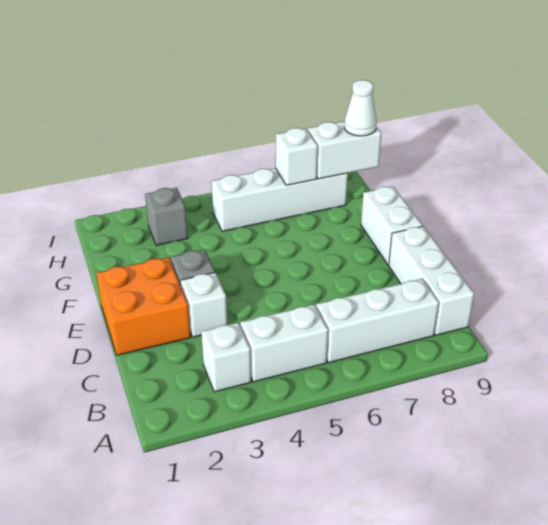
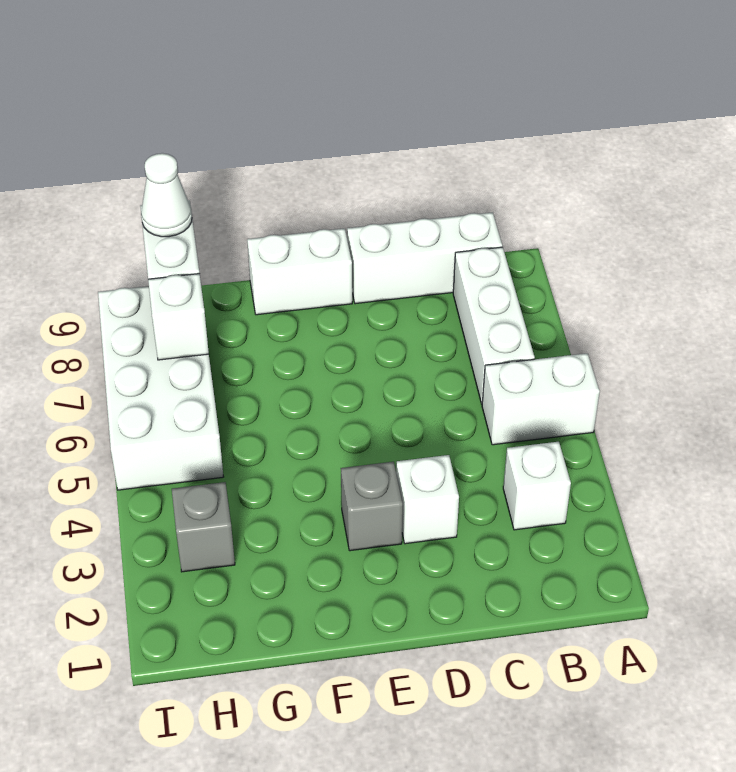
white 1x2 brick [240,305,328,382] -> white 1x2 brick turned to [482,353,600,445]
orange 2x2 brick [96,257,191,355] -> none
white 1x4 brick [211,168,348,231] -> white 2x4 brick [98,286,223,490]

